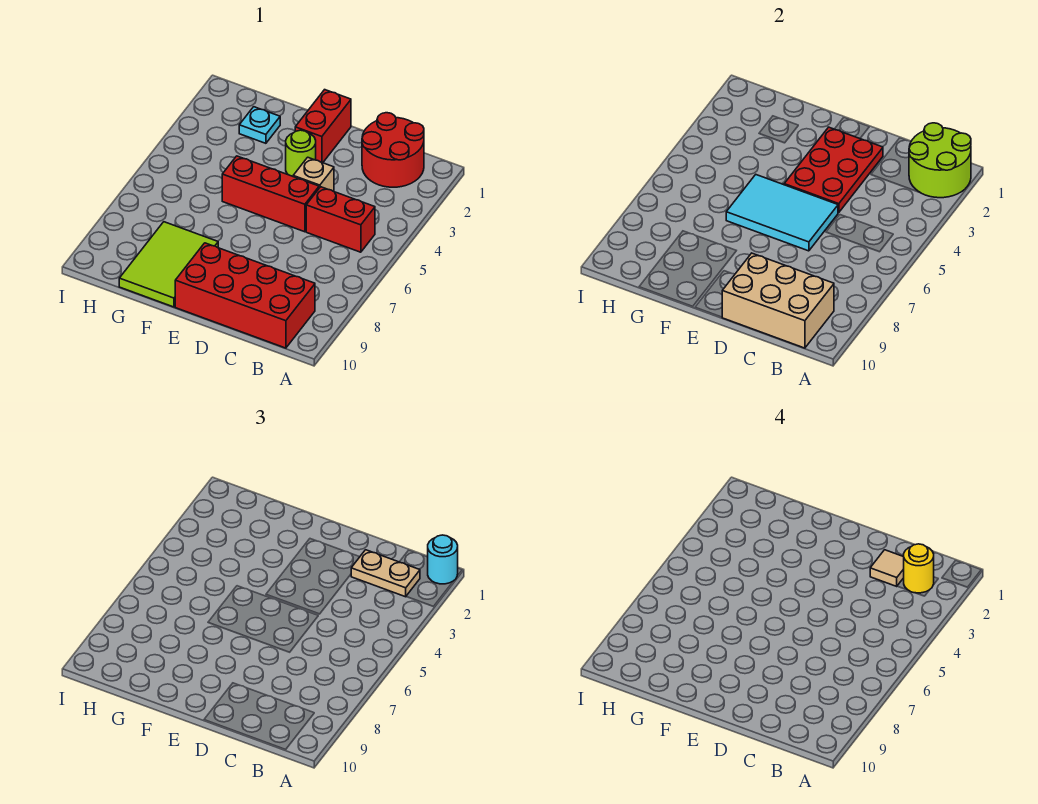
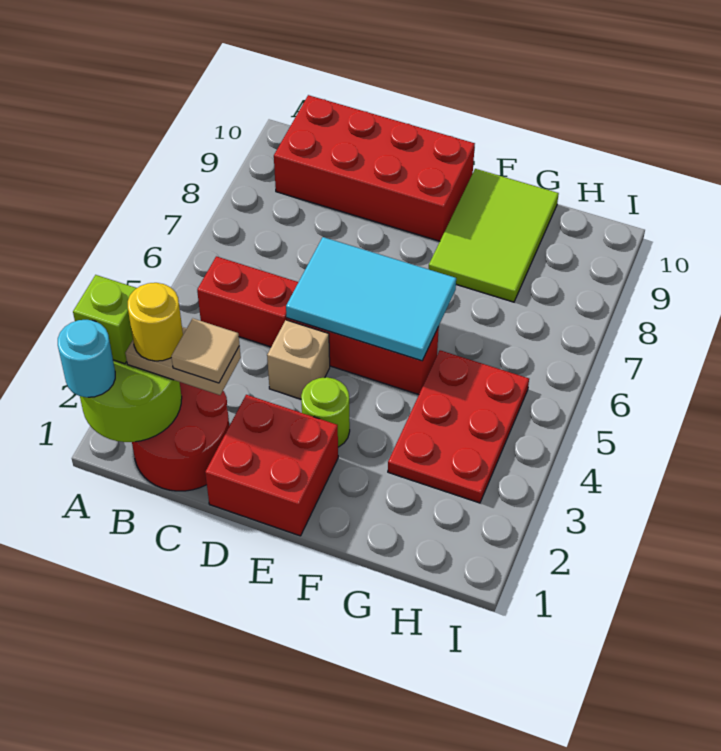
none -> lime 1x1 brick [73,275,137,364]
tan 2x3 brick [722,253,834,348] -> none
red 2x3 plate [784,127,883,213] -> red 2x3 plate moved to [388,350,529,503]
red 1x2 brick [295,90,351,163] -> red 2x2 brick [205,395,338,536]
cyan 1x1 plate [239,107,280,143] -> none

